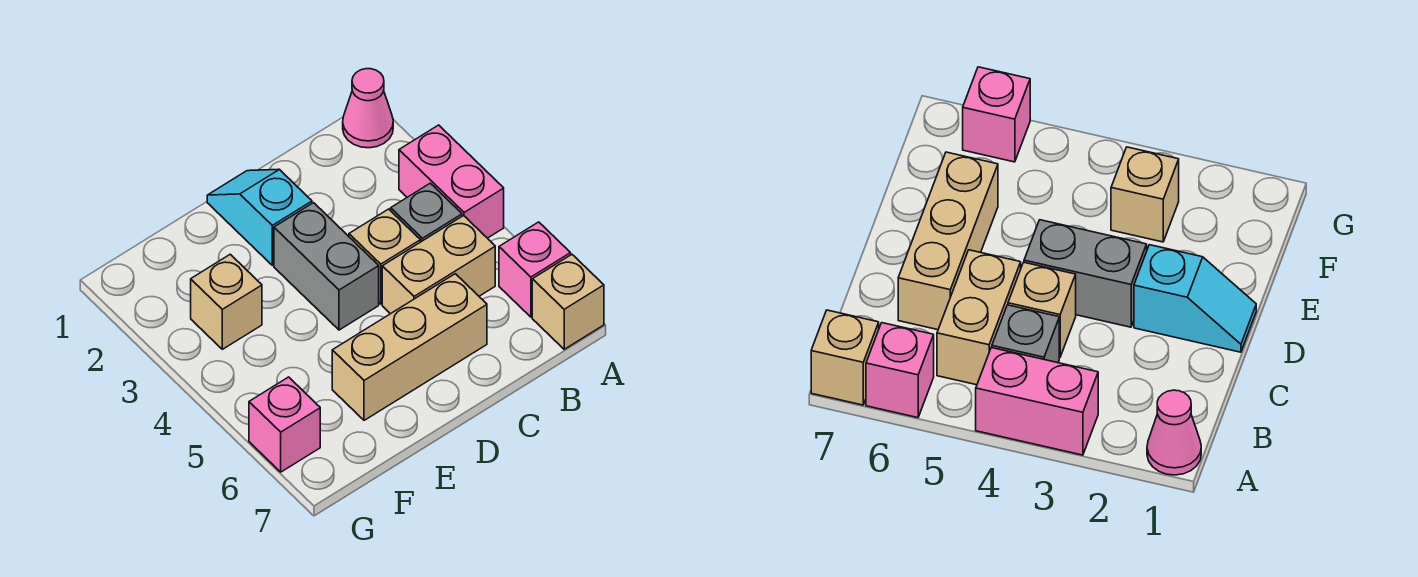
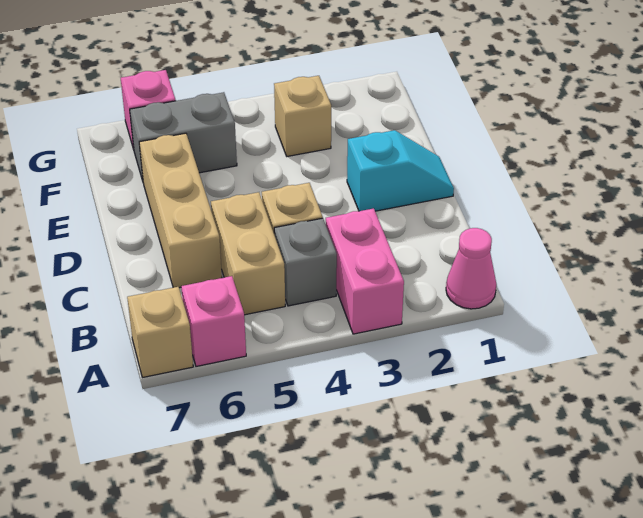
pink 1x2 brick [399,125,504,238] -> pink 1x2 brick turned to [326,208,404,334]
grey 1x2 brick [274,203,379,330] -> grey 1x2 brick moved to [130,92,237,181]

